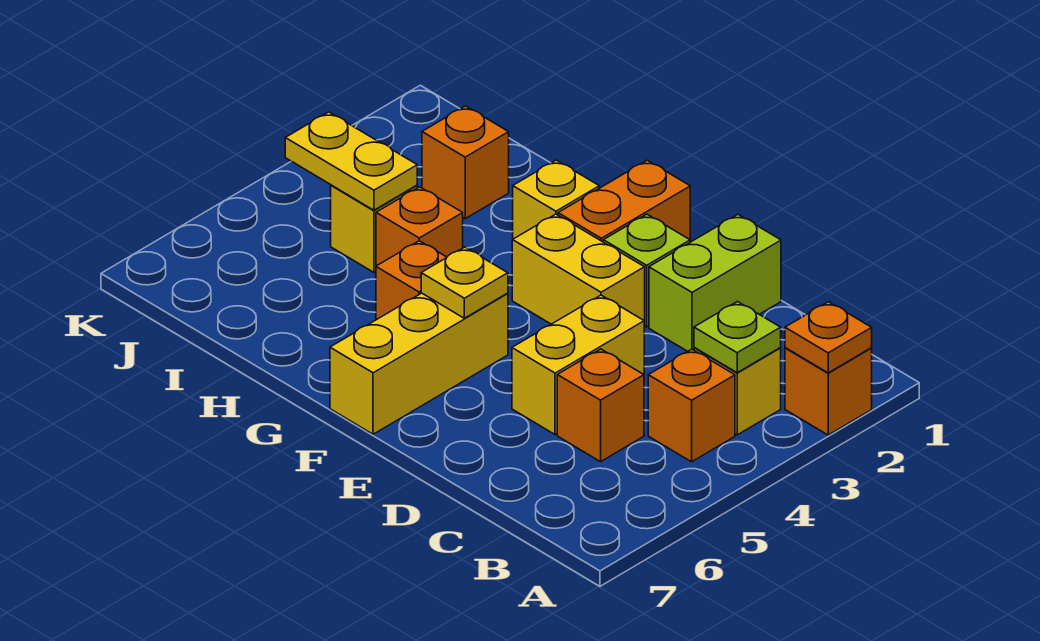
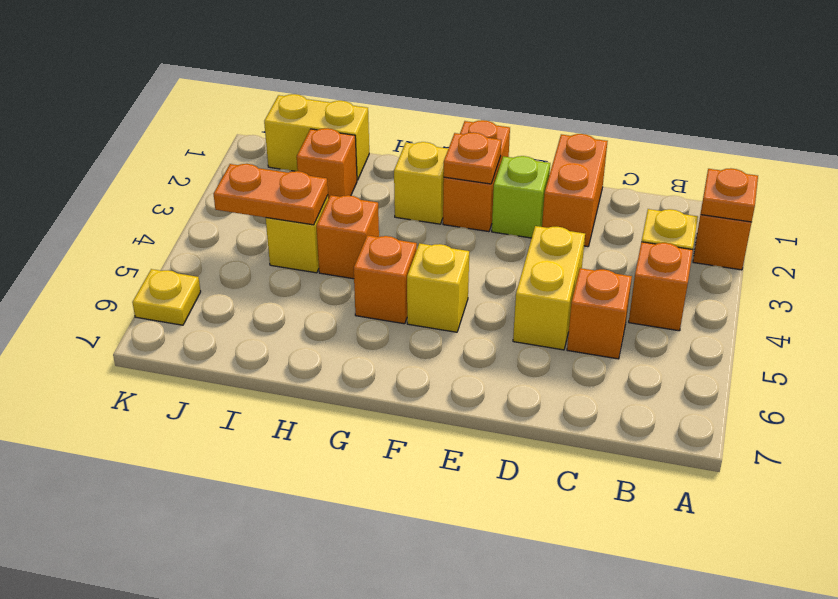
lime 1x1 plate [694,302,781,373] -> none
lime 1x2 brick [649,215,781,351] -> orange 1x2 brick [542,134,608,247]
yellow 1x2 brick [512,214,645,328] -> yellow 1x2 brick moved to [264,94,369,180]
none -> orange 1x1 plate [444,132,501,184]
yellow 1x3 brick [330,293,508,434] -> yellow 1x1 brick [407,243,469,332]
yellow 1x1 plate [421,247,508,318] -> yellow 1x1 plate moved to [132,269,201,325]
yellow 1x2 plate [285,112,417,210] -> orange 1x2 plate [214,164,328,225]

